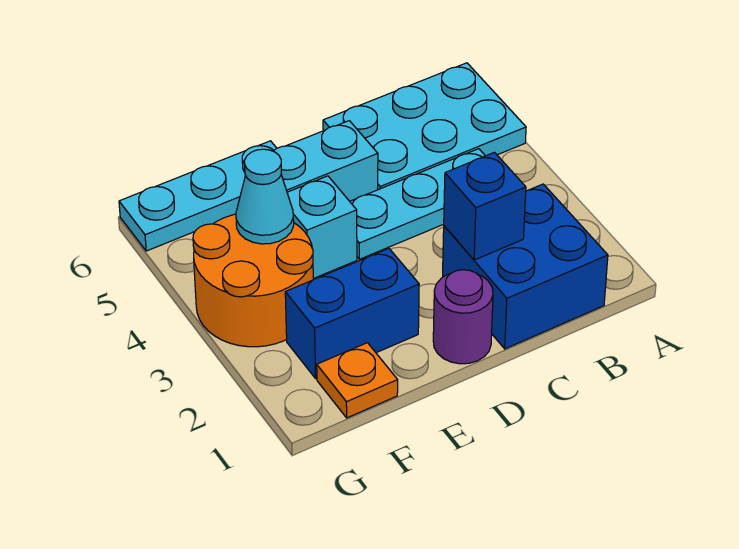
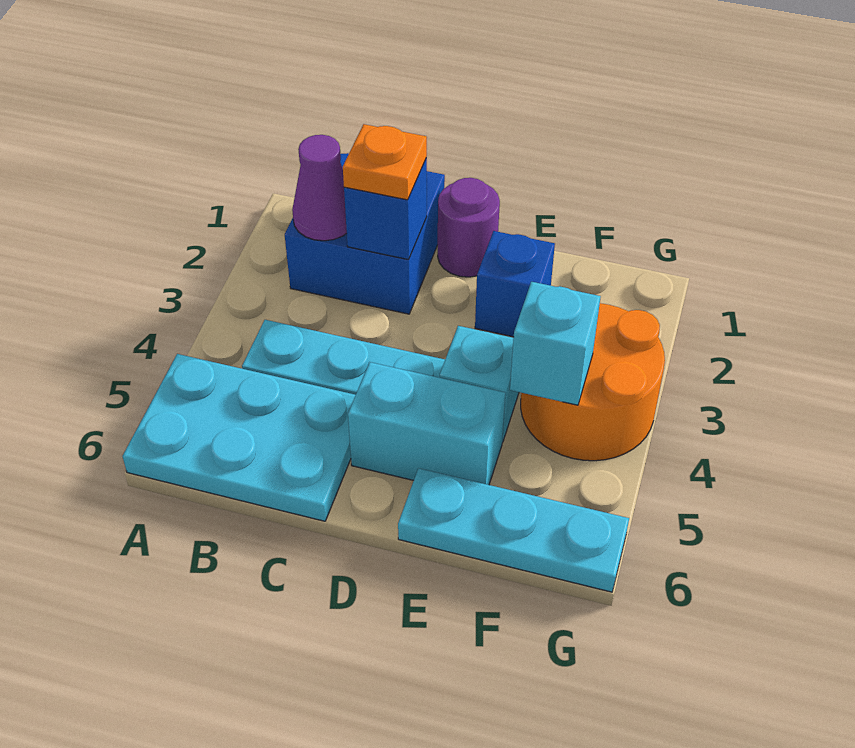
none -> purple 1x1 cone [292,135,347,241]
blue 1x2 brick [285,249,419,378] -> blue 1x1 brick [475,231,555,337]
orange 1x1 plate [317,343,398,418] -> orange 1x1 plate moved to [343,124,427,200]
cyan 1x1 cone [236,149,294,244] -> cyan 1x1 brick [510,282,601,405]

